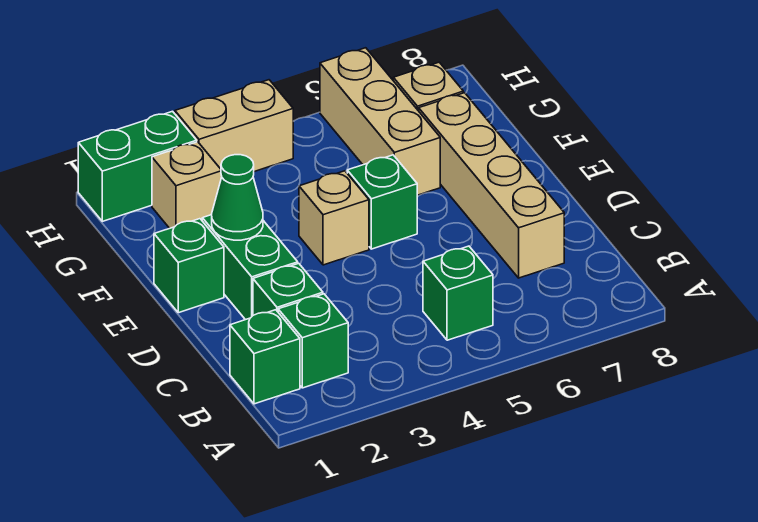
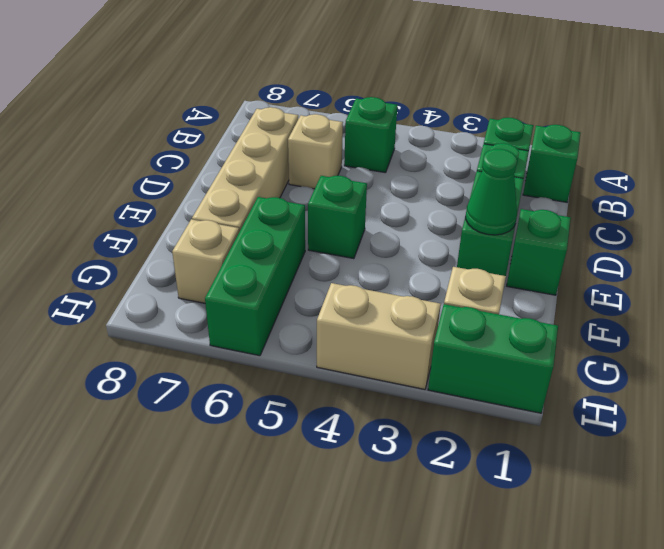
tan 1x1 brick [299,171,369,265] -> tan 1x1 brick moved to [288,114,343,189]
tan 1x3 brick [320,48,440,195] -> green 1x3 brick [205,197,305,356]

